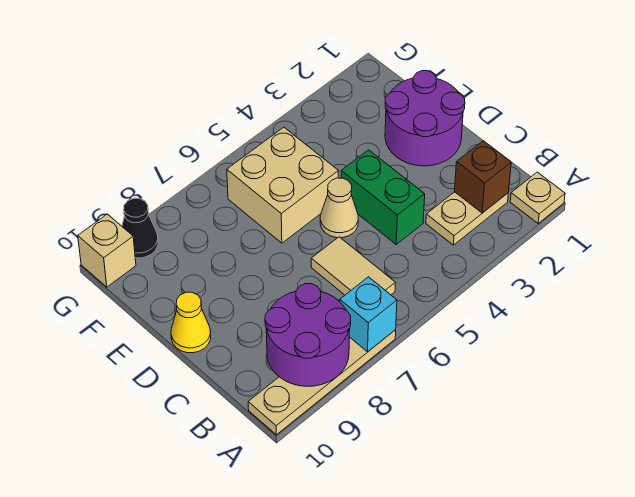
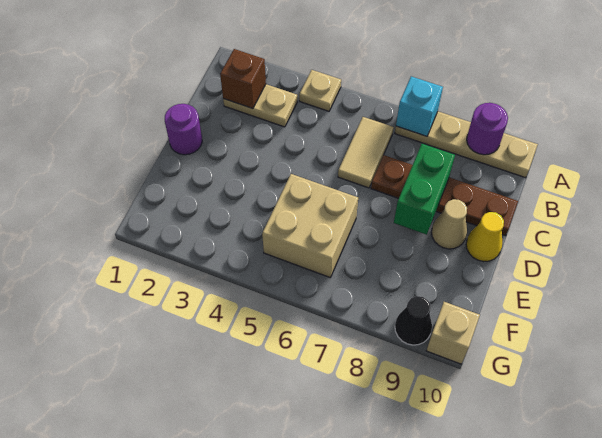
tan 1x1 plate [510,172,565,223] -> tan 1x1 plate moved to [299,70,341,111]
purple 2x2 round brick [265,284,351,386] -> purple 1x1 round brick [467,103,508,155]
green 1x2 brick [341,150,425,244] -> green 1x2 brick moved to [394,144,455,235]
none -> brown 1x4 plate [371,155,518,236]
purple 2x2 round brick [385,71,465,166] -> purple 1x1 round brick [165,104,202,155]
tan 1x1 cone [320,178,358,238] -> tan 1x1 cone moved to [431,199,467,249]

